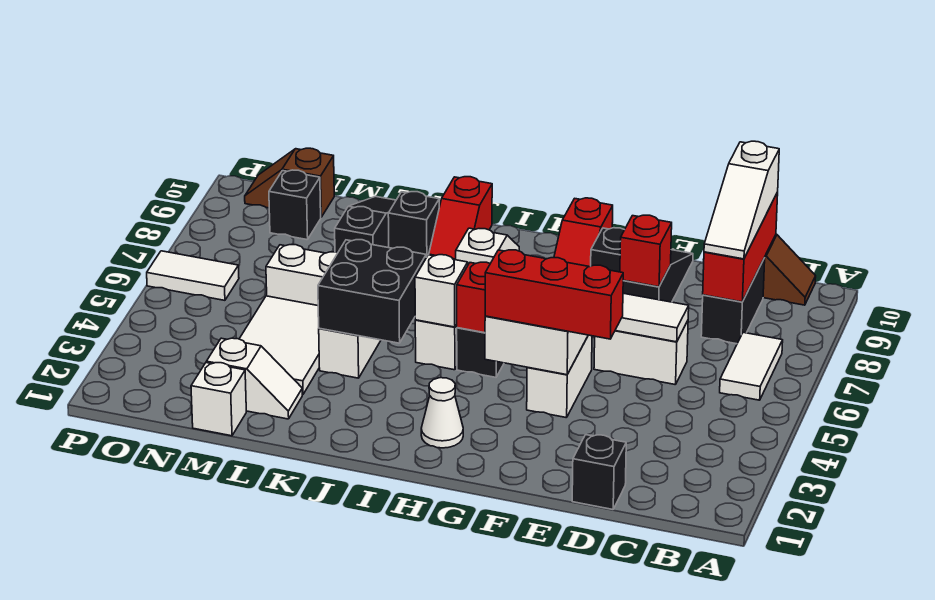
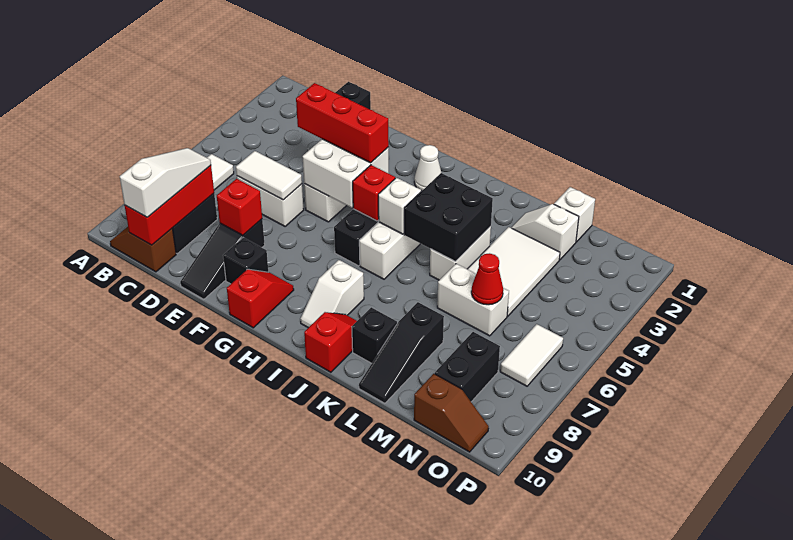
none -> red 1x1 cone [471,253,503,305]
black 1x1 brick [269,170,321,240] -> black 1x2 brick [435,332,500,402]
white 1x2 tile [147,251,239,300] -> white 1x2 tile turned to [500,324,563,386]

